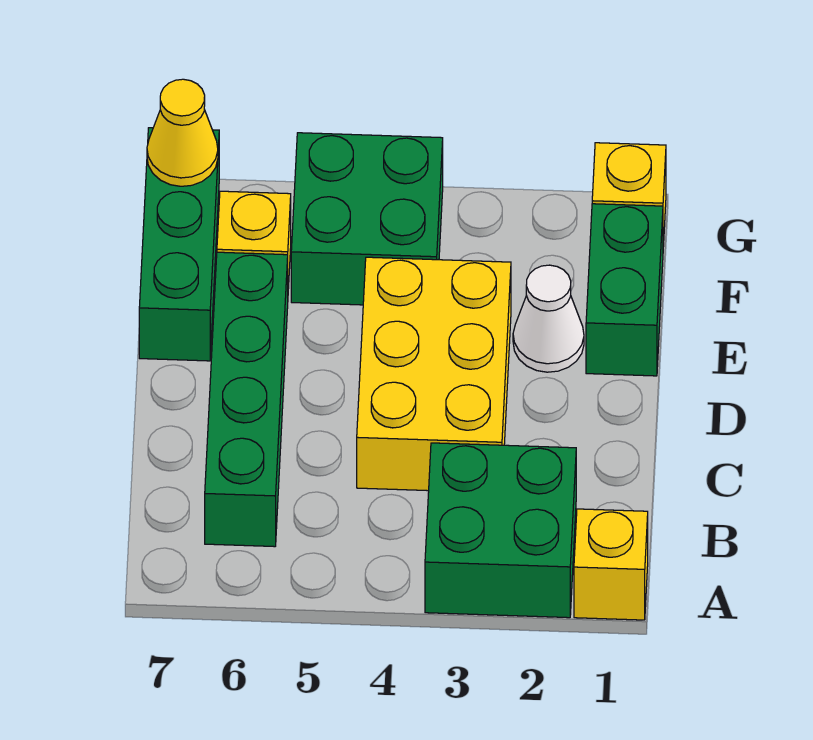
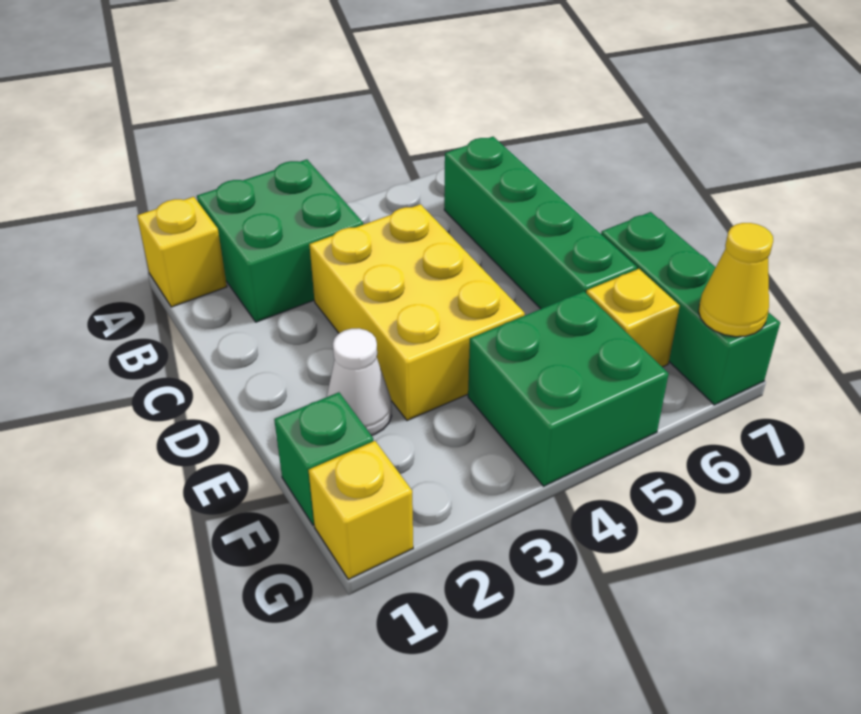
green 1x2 brick [586,204,663,376] -> green 1x1 brick [274,392,373,525]

